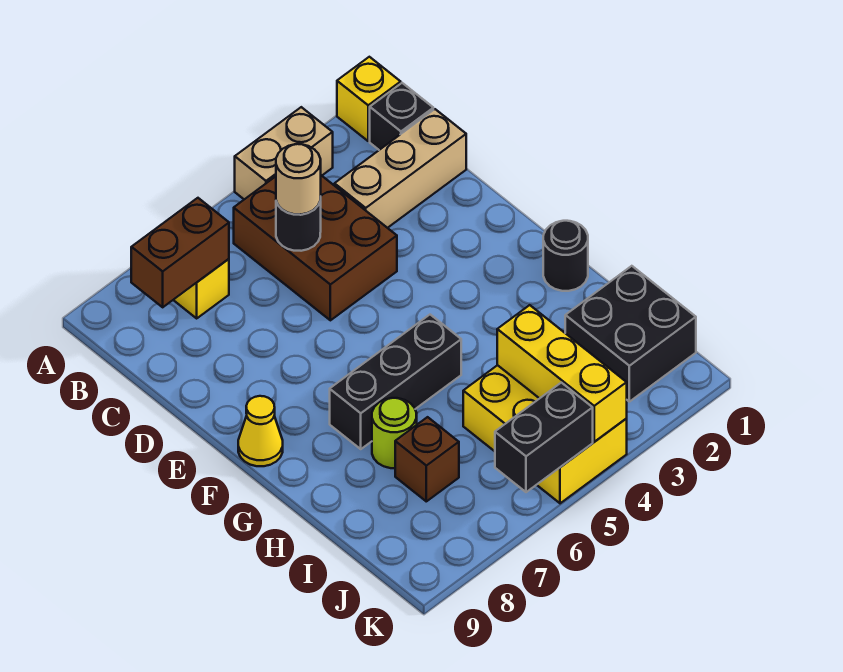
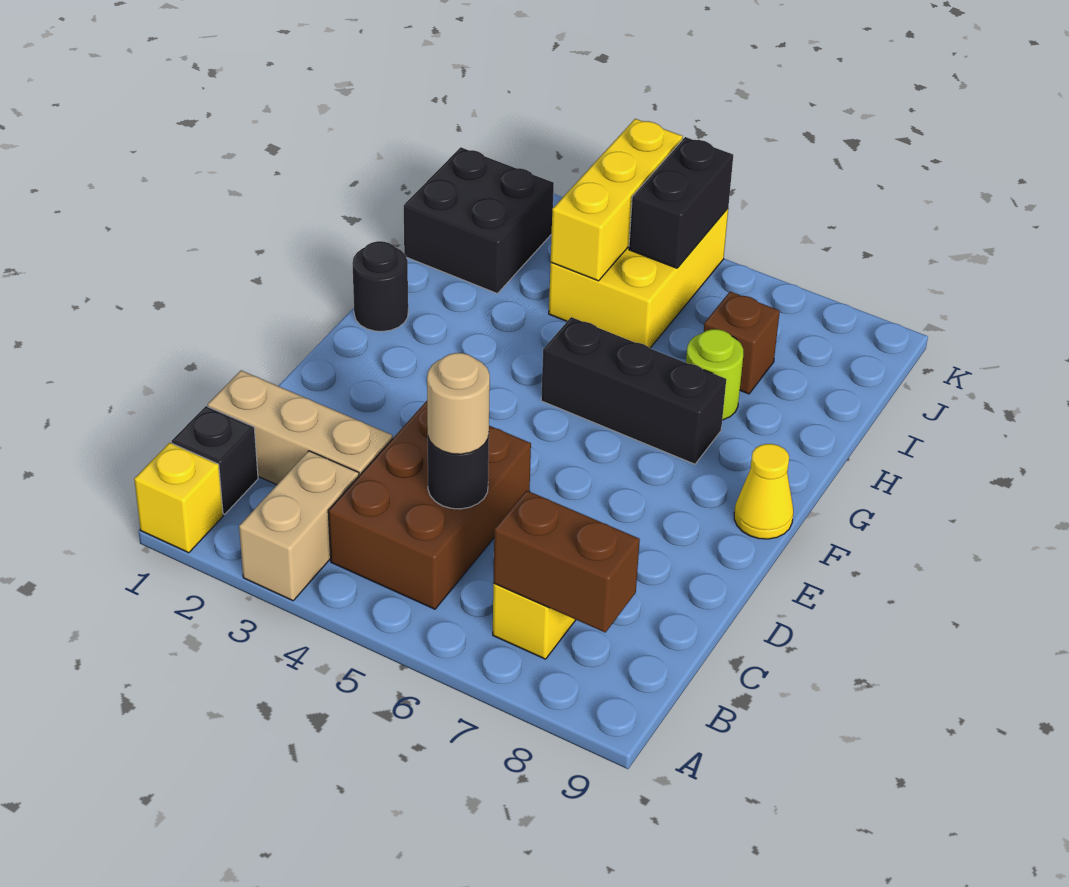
tan 1x2 brick [235,107,333,199] -> tan 1x2 brick turned to [239,451,359,601]
black 1x2 brick [495,383,593,492] -> black 1x2 brick turned to [629,137,733,268]

